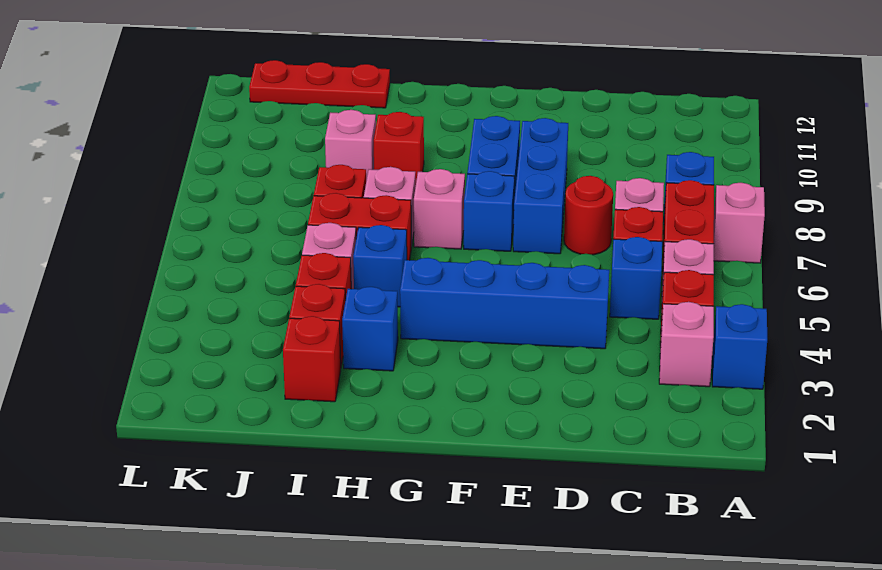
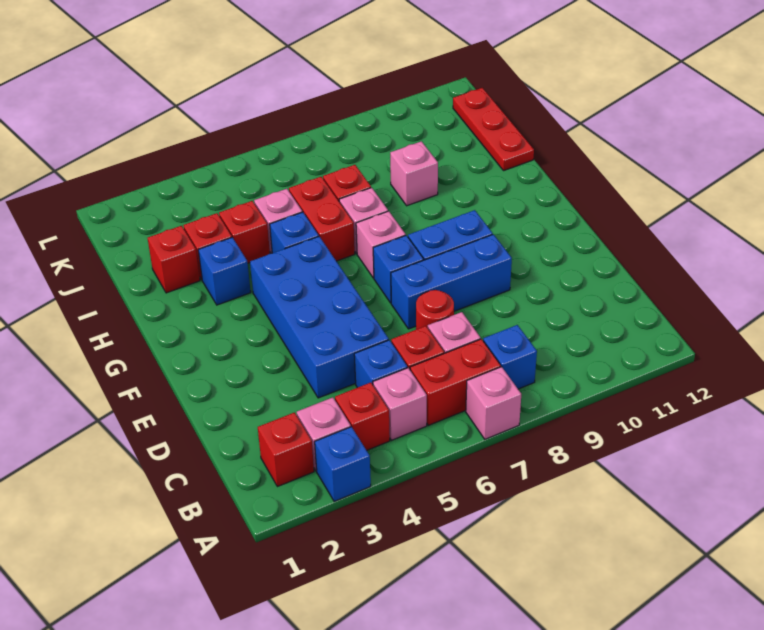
blue 1x4 brick [400,258,609,349] -> blue 2x4 brick [250,236,389,398]
red 1x1 brick [374,112,424,180] -> red 1x1 brick moved to [258,413,314,487]

